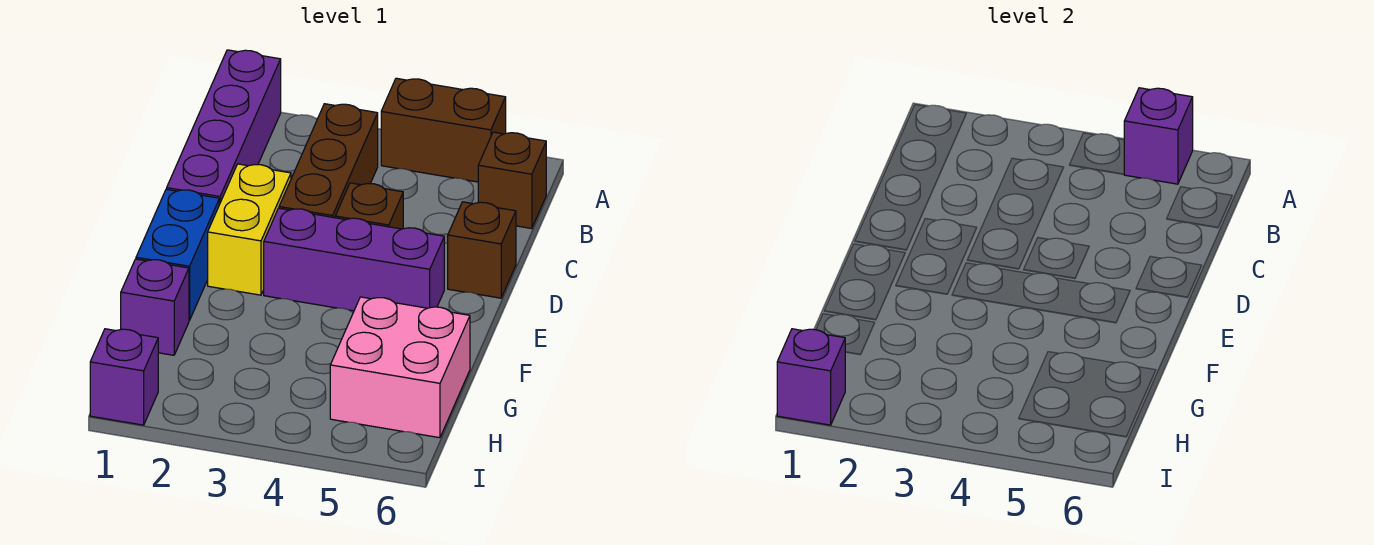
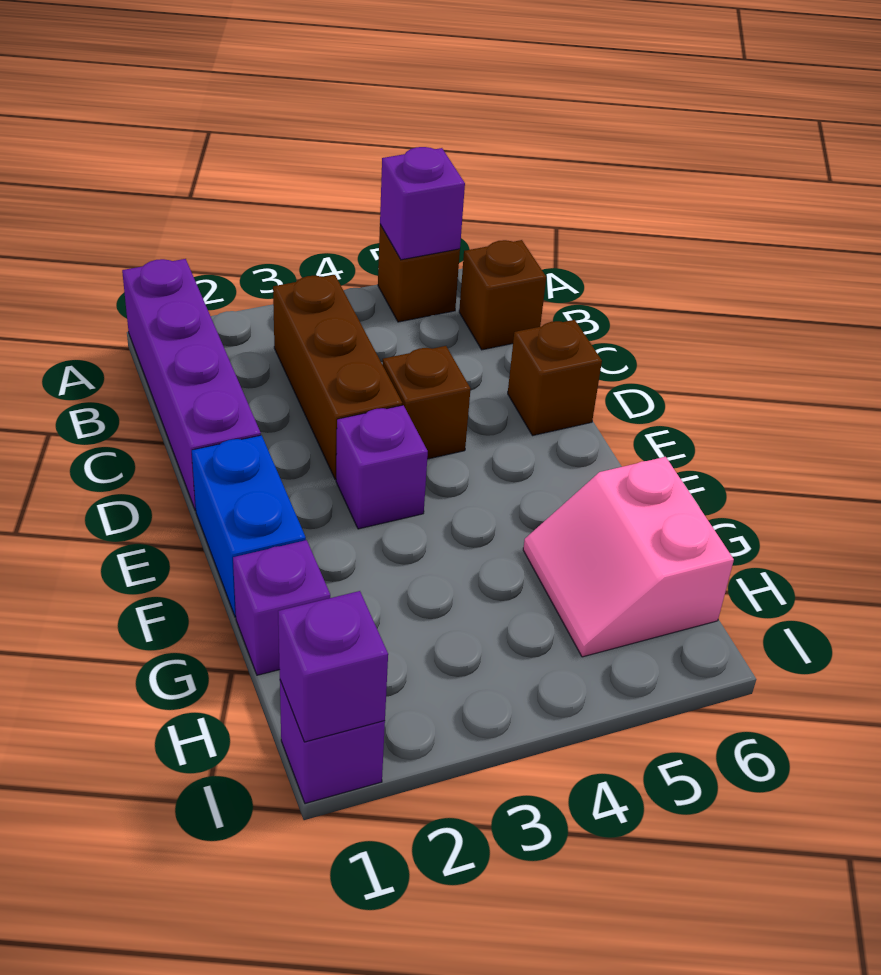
brown 1x2 brick [381,78,506,182] -> brown 1x1 brick [378,224,460,322]
yellow 1x2 brick [208,164,291,295] -> none
purple 1x3 brick [264,208,444,311] -> purple 1x1 brick [336,405,428,529]
pink 2x2 brick [330,297,470,438] -> pink 2x2 slope [523,457,734,657]

